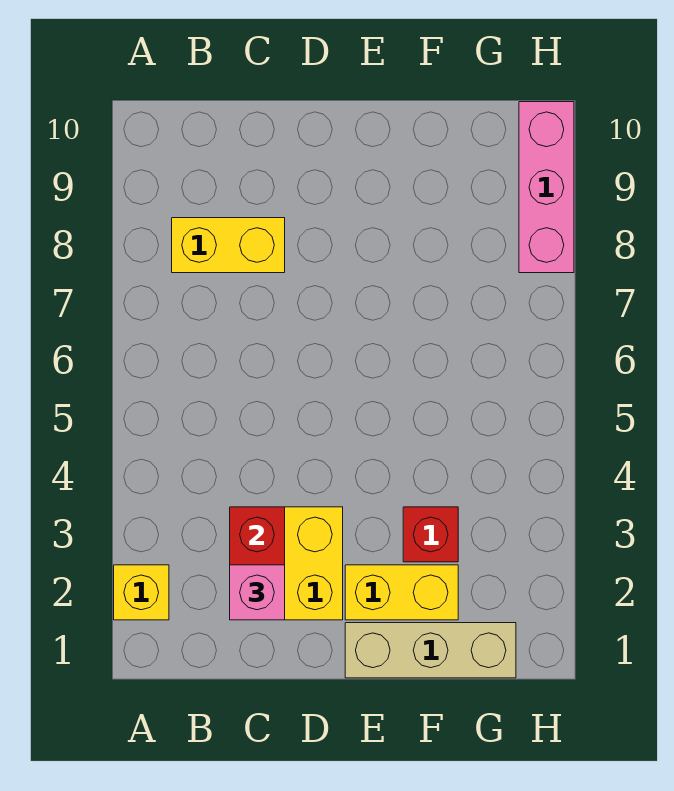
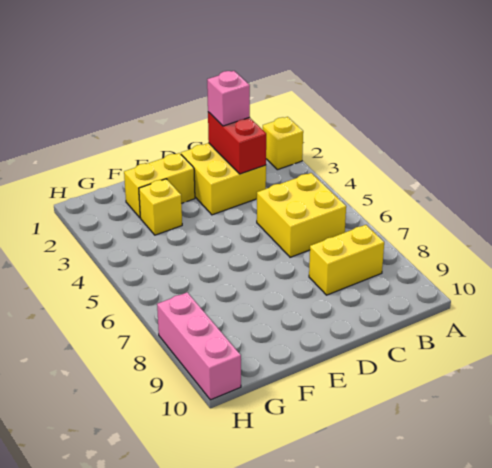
none -> yellow 2x2 brick [257,173,346,257]
tan 1x3 brick [345,623,516,678] -> none
red 1x1 brick [403,507,458,562] -> yellow 1x1 brick [139,179,182,235]

